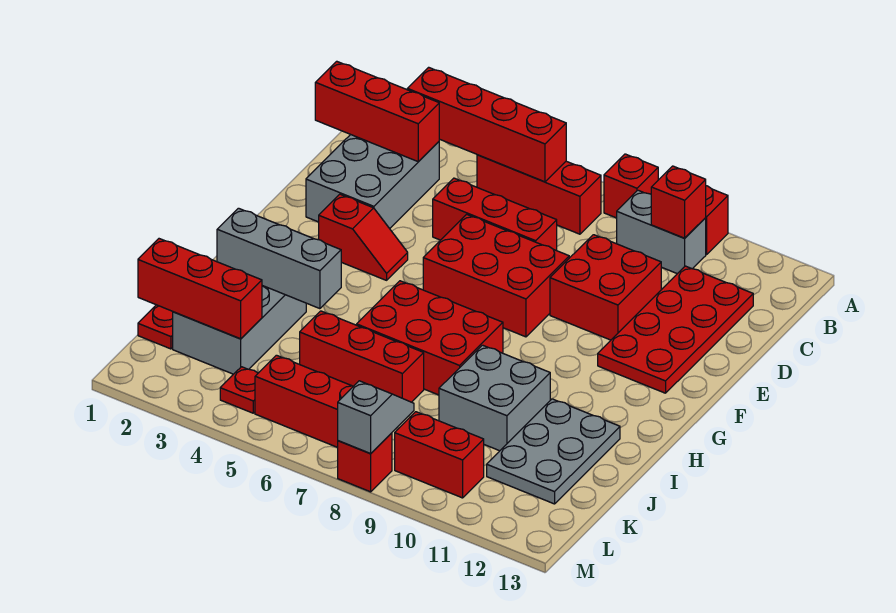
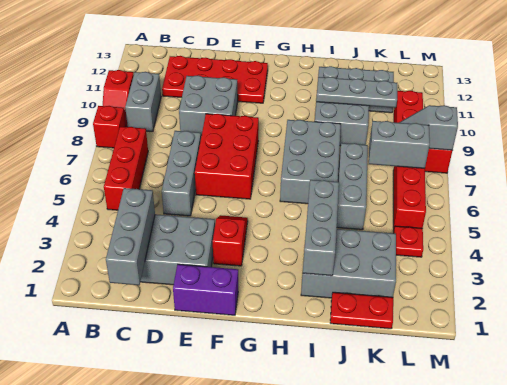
red 1x4 brick [407,67,566,182] -> none
red 1x1 brick [651,166,706,238] -> none
red 1x3 brick [315,61,439,162] -> grey 1x3 brick [106,188,155,285]
red 1x3 brick [433,178,557,251] -> grey 1x3 brick [162,131,201,216]
red 2x2 brick [550,235,661,340] -> grey 2x2 brick [179,76,238,135]
none -> purple 1x2 brick [173,264,238,315]
red 2x3 brick [357,281,503,395] -> grey 2x3 brick [280,120,341,204]
none -> grey 1x3 plate [316,77,397,108]
red 1x3 brick [300,311,424,402] -> grey 1x3 brick [337,143,368,230]
red 1x3 brick [138,239,262,339] -> none
none -> grey 1x2 brick [369,121,430,168]

